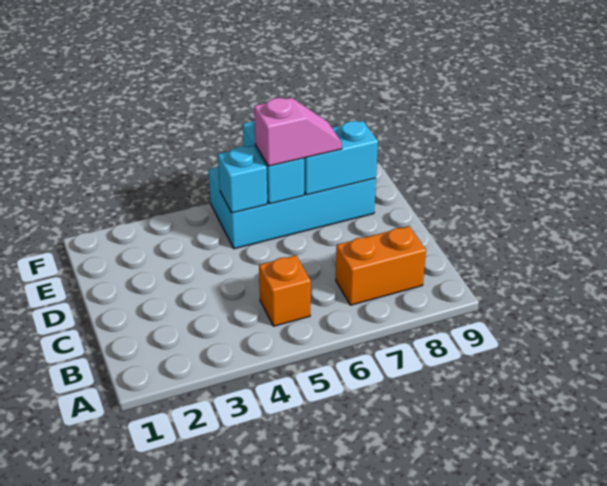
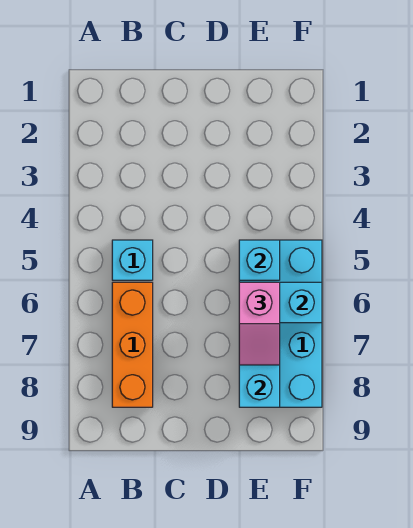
orange 1x1 brick [259,255,311,326] -> cyan 1x1 brick [112,240,153,280]
orange 1x2 brick [336,226,426,305] -> orange 1x3 brick [112,282,153,407]

